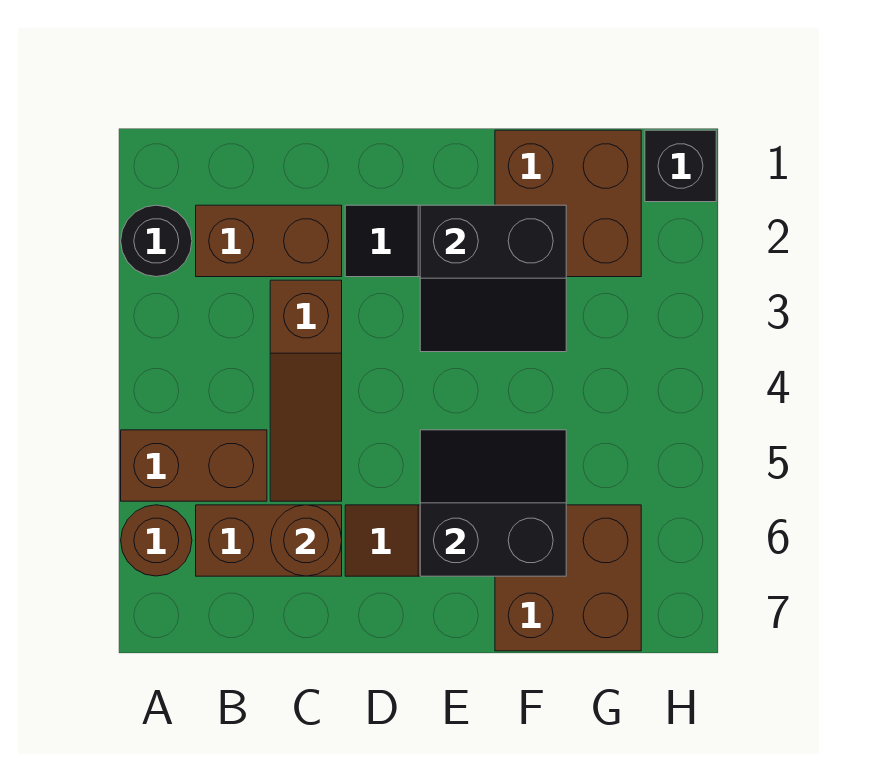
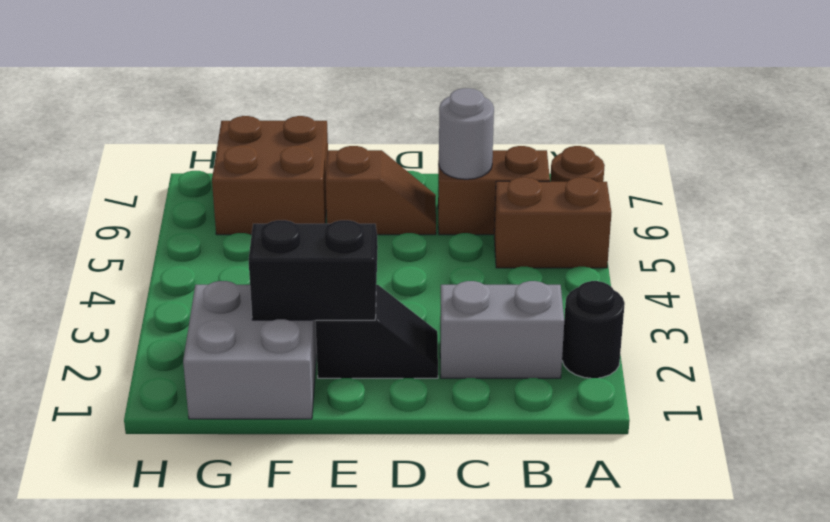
brown 1x2 brick [196,205,342,277] -> grey 1x2 brick [440,281,564,378]
brown 1x3 slope [270,280,342,501] -> none
brown 1x1 round brick [271,505,342,576] -> grey 1x1 round brick [439,88,494,179]
black 2x2 slope [420,430,566,576] -> none
brown 2x2 brick [495,130,641,277] -> grey 2x2 brick [183,281,317,419]
black 1x1 brick [645,130,716,202] -> none

